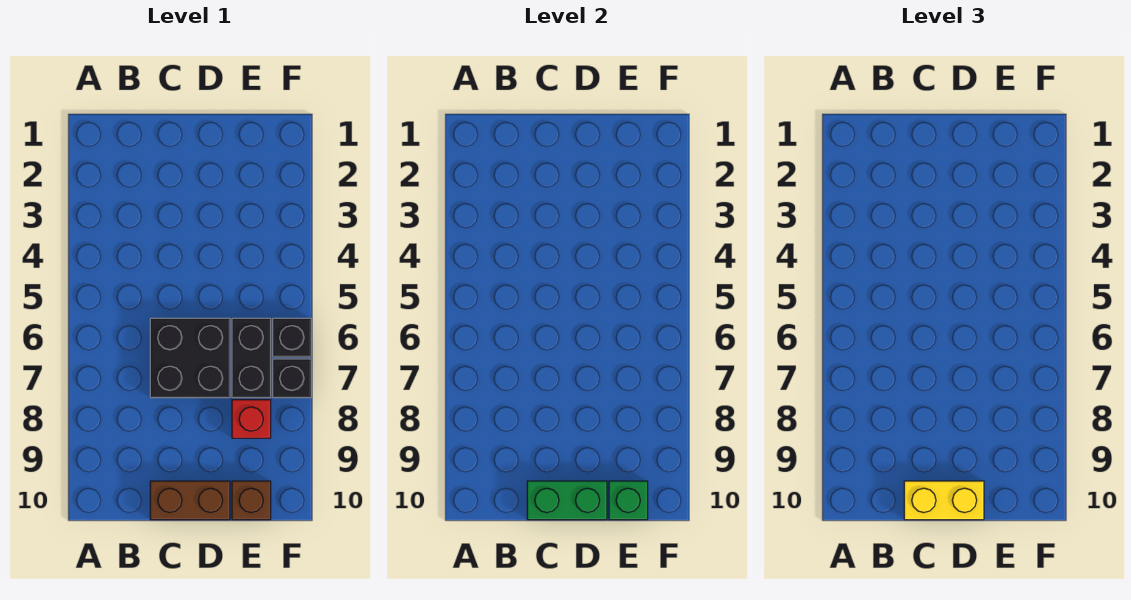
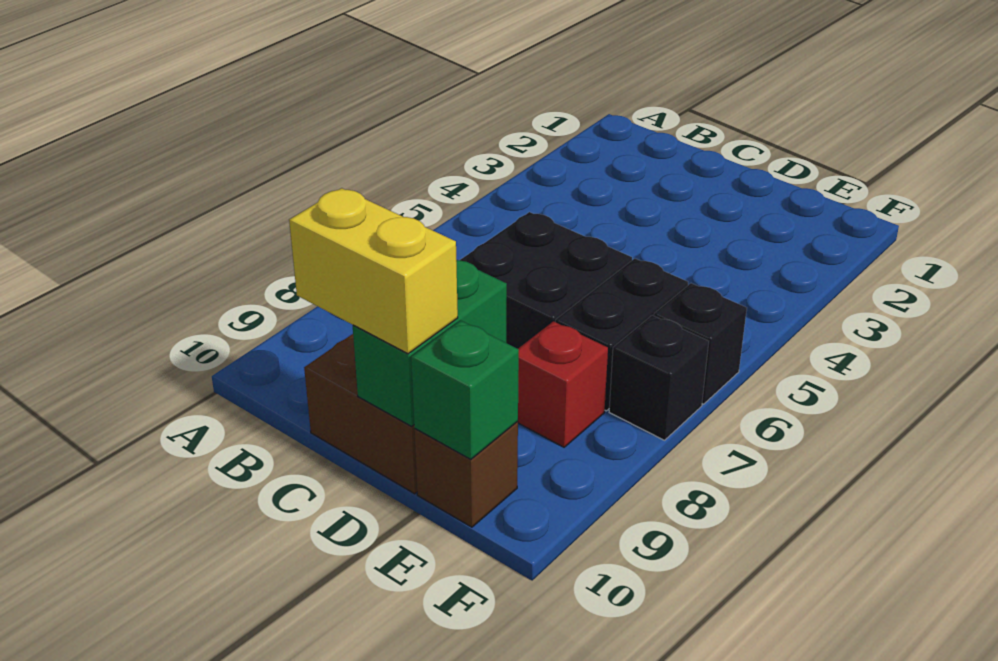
green 1x2 brick [527,481,607,520] -> green 1x2 brick turned to [353,260,507,426]

